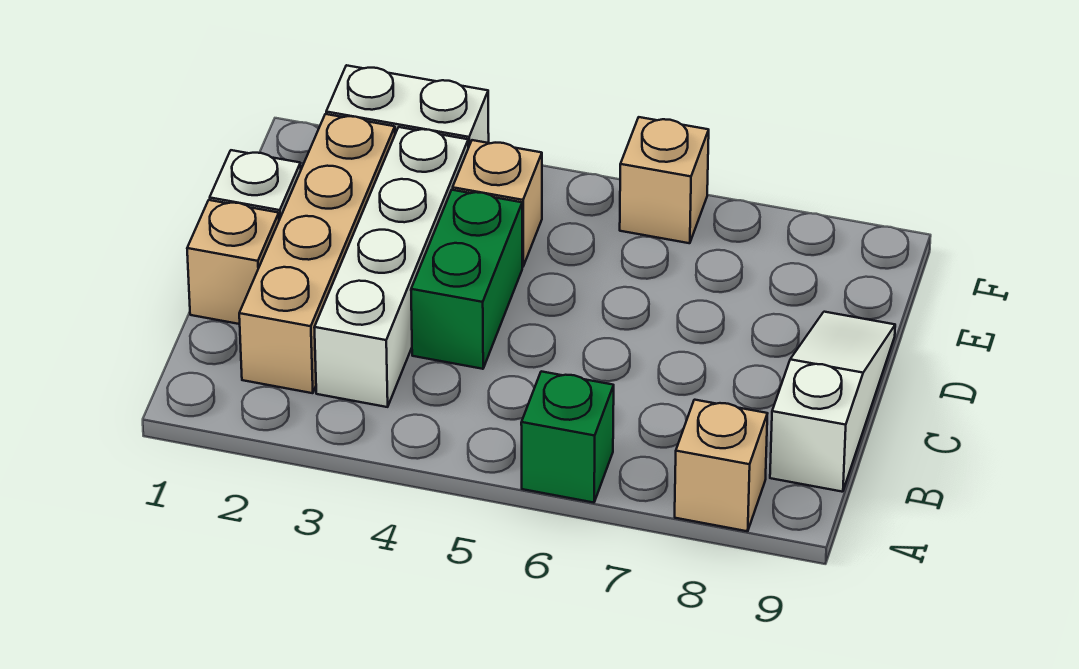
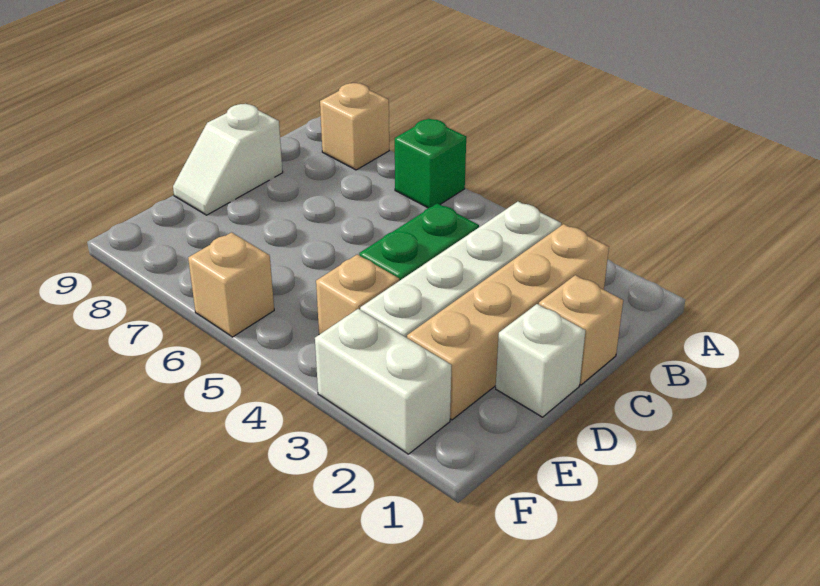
white 1x3 slope [770,312,895,492] -> white 1x2 slope [173,104,283,215]

